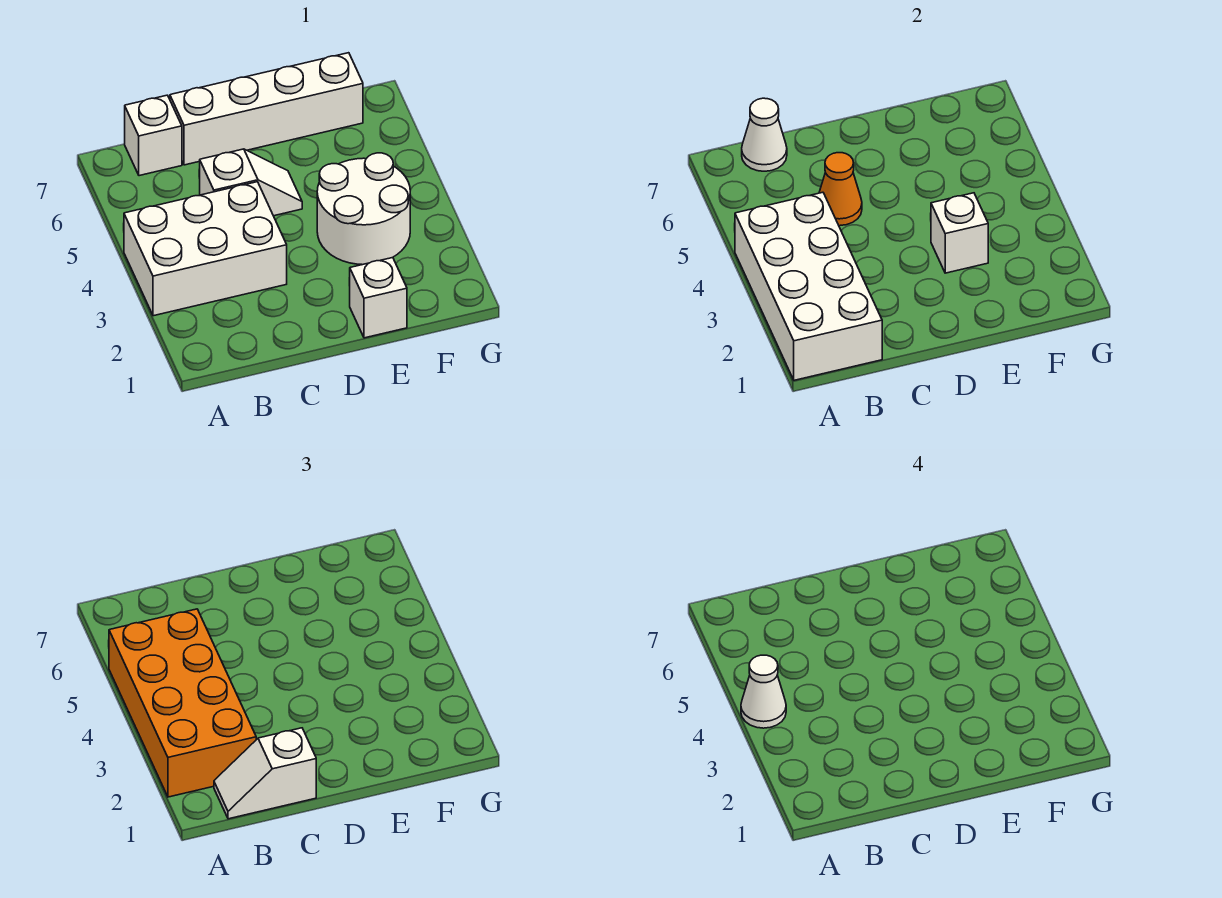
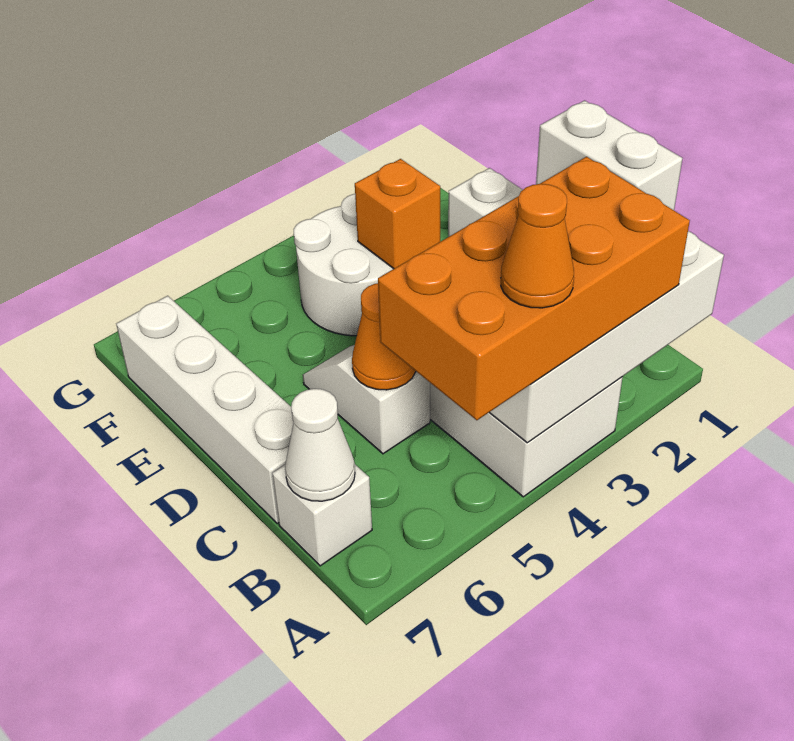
white 1x1 cone [741,655,786,728] -> orange 1x1 cone [501,184,574,308]
white 1x2 slope [214,728,316,819] -> white 1x2 brick [536,101,683,210]
white 1x1 brick [931,193,988,273] -> orange 1x1 brick [355,159,440,269]

